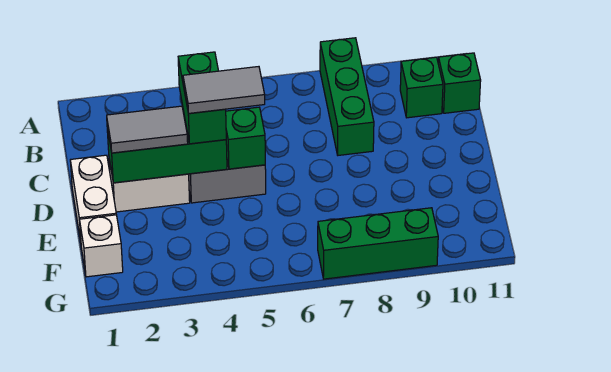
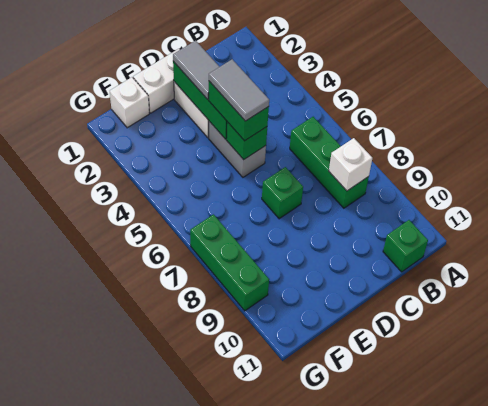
green 1x3 brick [320,38,374,155] -> green 1x3 brick turned to [290,117,369,208]
none -> white 1x1 brick [329,138,372,191]
green 1x1 brick [400,57,443,118] -> green 1x1 brick moved to [262,167,303,219]
green 1x2 brick [178,52,226,144] -> green 1x2 brick turned to [209,81,269,141]

